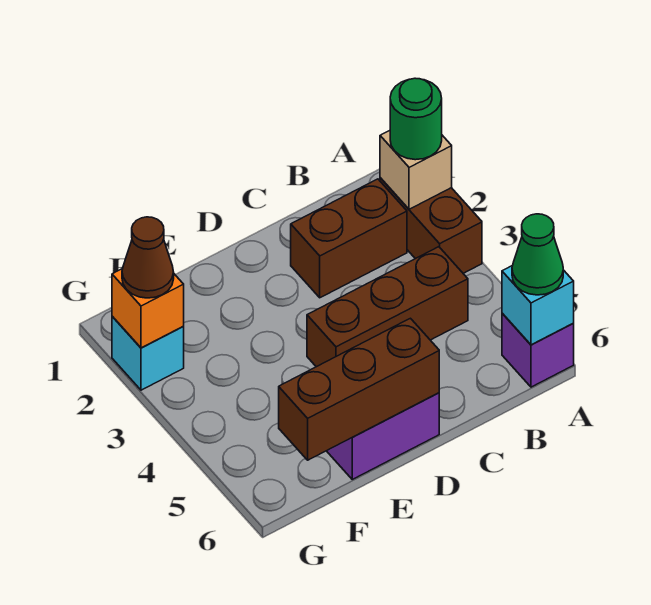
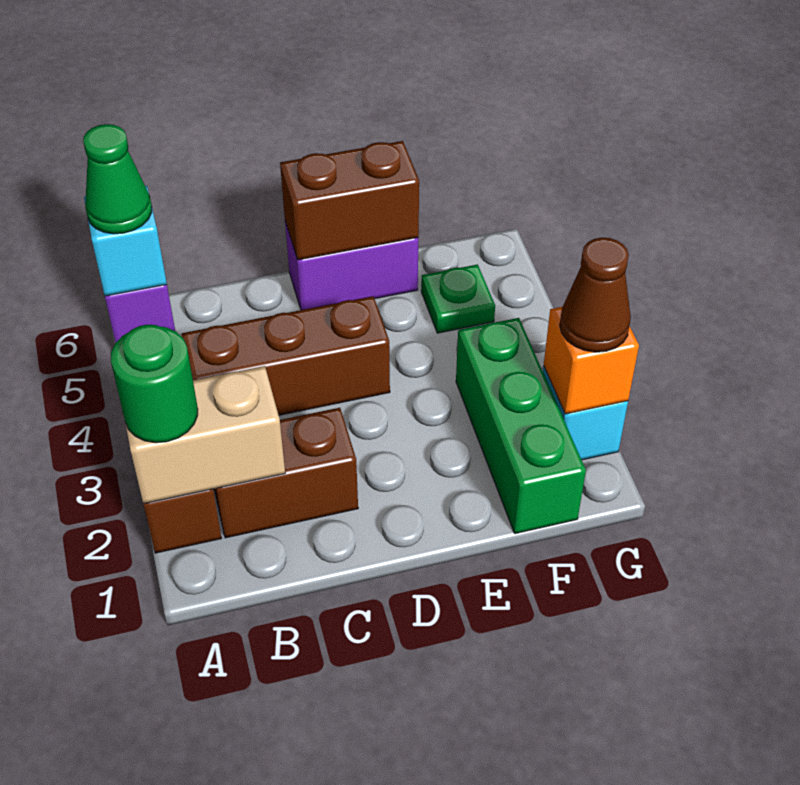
tan 1x1 brick [380,131,452,209] -> tan 1x2 brick [126,366,285,504]
brown 1x3 brick [279,318,439,460] -> brown 1x2 brick [280,141,419,260]
none -> green 1x3 brick [456,318,586,534]
none -> green 1x1 plate [421,265,495,333]

